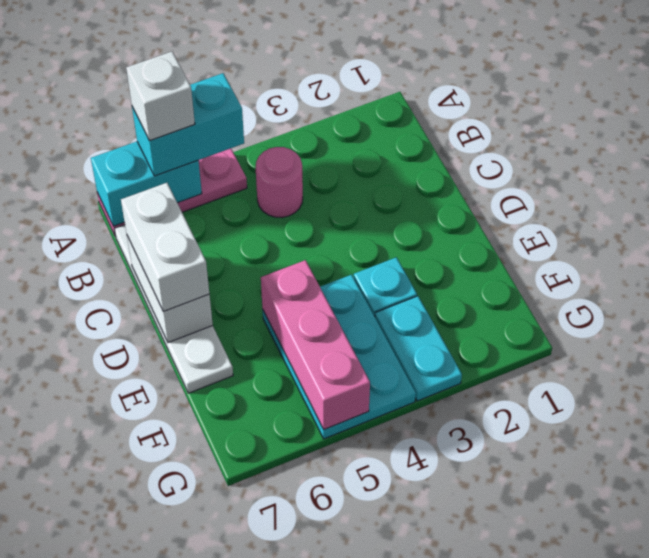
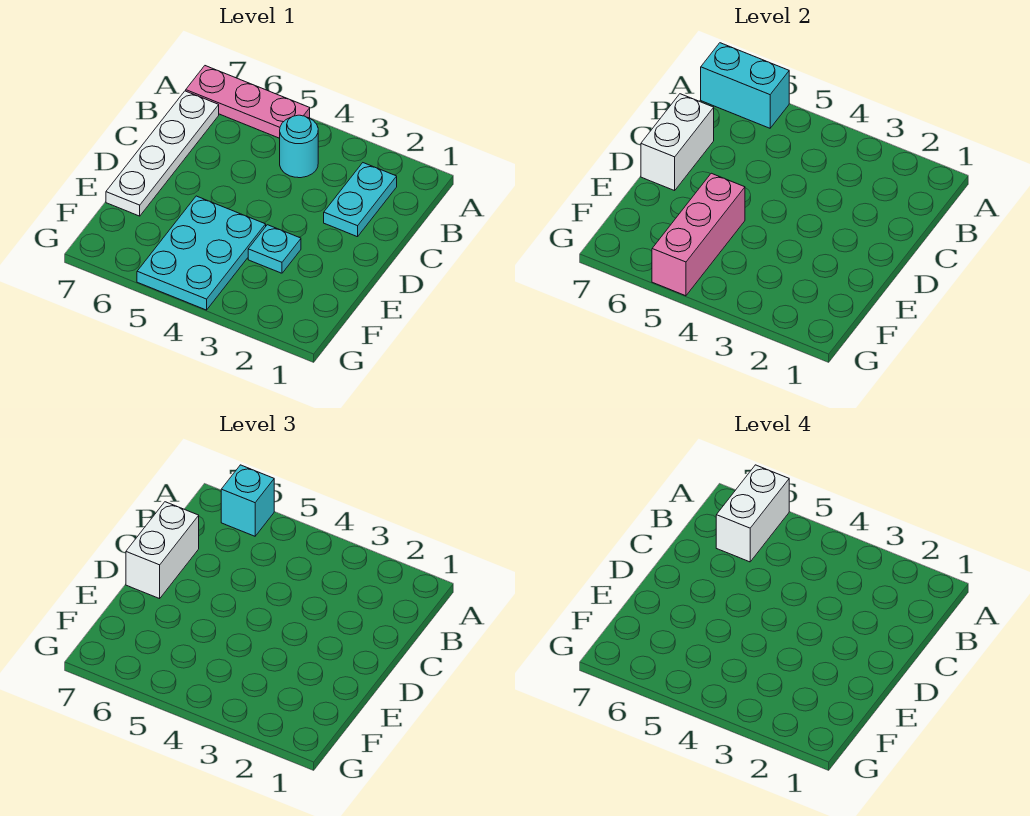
cyan 1x2 brick [132,73,244,176] -> cyan 1x1 brick [221,465,274,536]
white 1x1 brick [126,52,195,141] -> white 1x2 brick [716,465,789,562]
pink 1x1 round brick [256,147,303,218] -> cyan 1x1 round brick [280,115,318,178]
cyan 1x2 plate [375,296,462,401] -> cyan 1x2 plate moved to [324,163,397,237]

